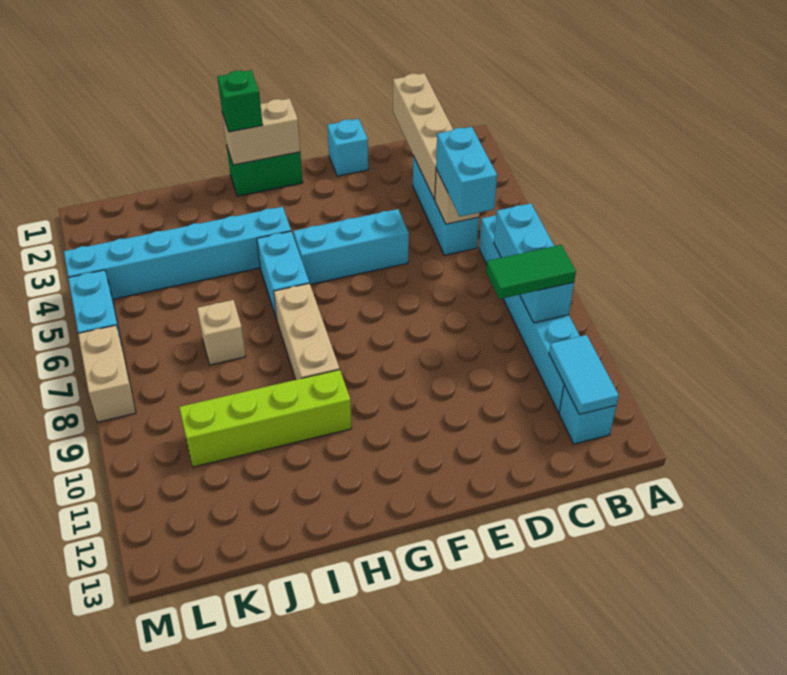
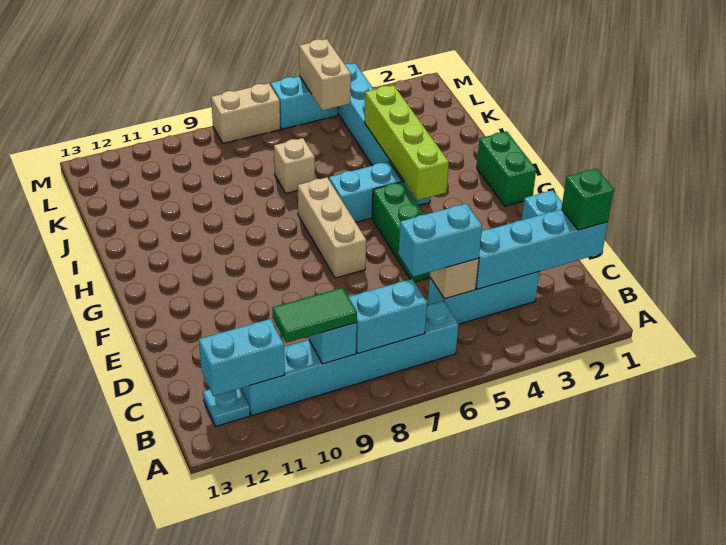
green 1x2 tile [486,245,576,299] -> green 1x2 tile turned to [272,288,357,343]
cyan 1x2 tile [549,335,619,414] -> cyan 1x2 brick [199,319,285,396]
cyan 1x1 brick [559,385,616,444] -> cyan 1x1 plate [203,388,250,426]
tan 1x4 brick [393,73,453,200] -> cyan 1x4 brick [476,209,608,289]
cyan 1x3 brick [293,209,409,284] -> green 1x3 brick [372,182,430,282]
tan 1x2 brick [222,99,300,165] -> tan 1x2 brick moved to [299,39,351,110]
green 1x1 brick [217,70,263,132] -> green 1x1 brick moved to [562,169,614,230]
tan 1x3 brick [274,283,340,380] -> tan 1x3 brick turned to [298,177,366,278]
lime 1x4 brick [179,370,352,467] -> lime 1x4 brick moved to [364,85,449,200]

